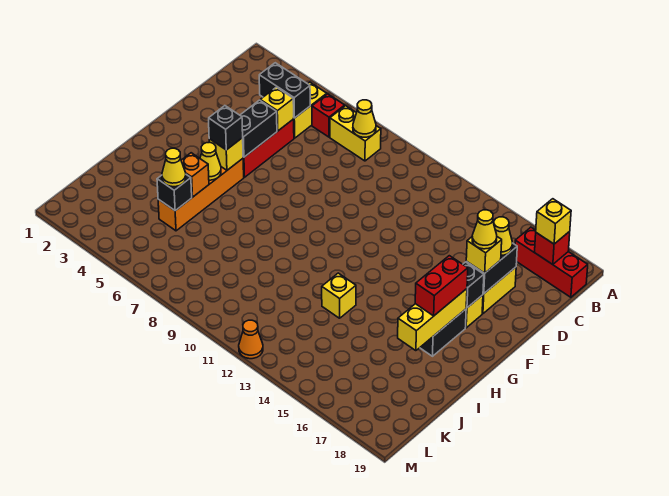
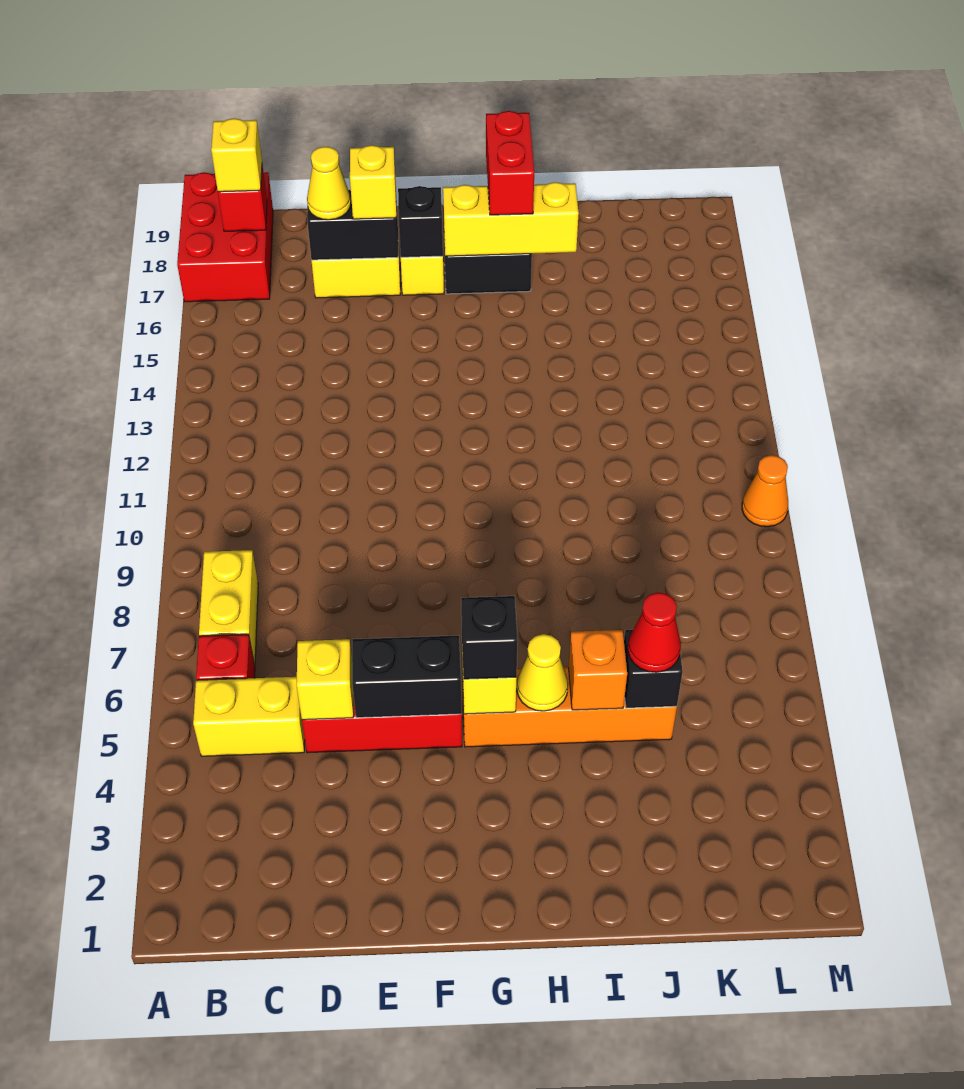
yellow 1x1 cone [353,100,376,137] -> none
red 1x3 brick [515,227,588,297] -> red 2x3 brick [177,172,273,302]
black 1x2 brick [259,63,310,118] -> none
yellow 1x1 cone [472,210,497,249] -> none
red 1x2 brick [415,256,468,316] -> red 1x2 brick turned to [486,111,534,215]
yellow 1x1 brick [322,273,356,318] -> none
yellow 1x1 cone [162,148,186,187] -> red 1x1 cone [628,592,681,672]
orange 1x1 cone [239,320,263,359] -> orange 1x1 cone moved to [742,455,788,527]

